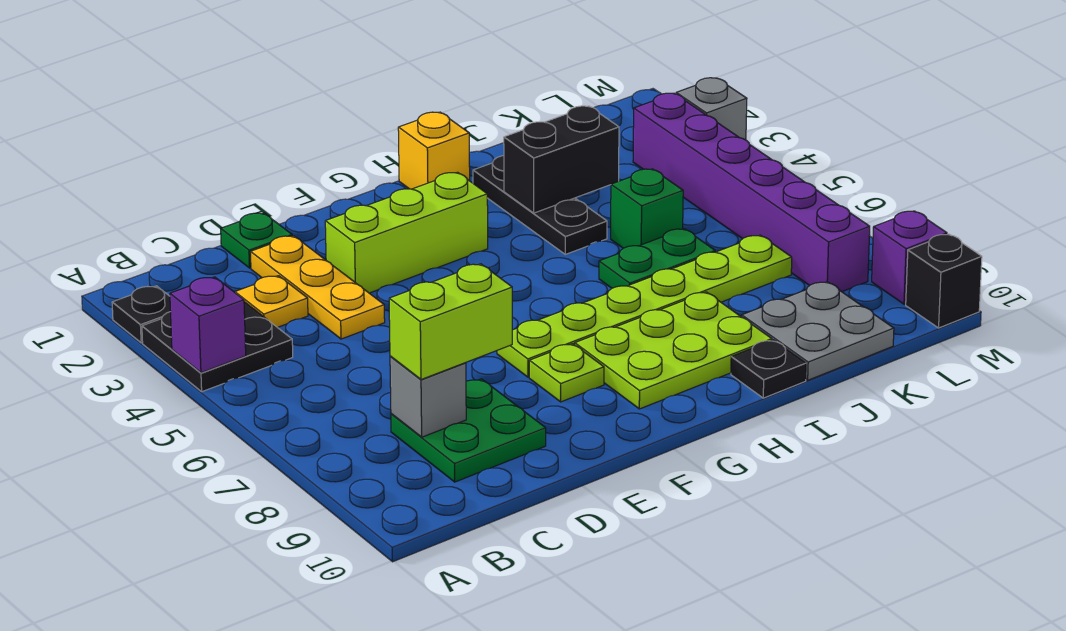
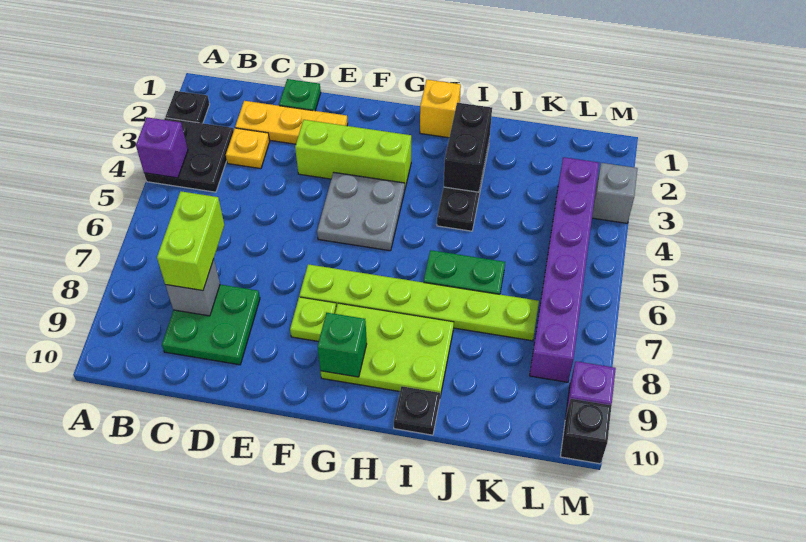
lime 1x2 brick [389,264,512,380] -> lime 1x2 brick turned to [157,191,224,291]
yellow 1x3 plate [251,236,385,339] -> yellow 1x3 plate turned to [235,101,348,144]
black 1x2 brick [504,106,619,213] -> black 1x2 brick turned to [444,103,492,192]
green 1x1 brick [611,169,683,248] -> green 1x1 brick moved to [317,313,367,377]
grey 2x2 plate [742,282,894,380] -> grey 2x2 plate moved to [317,172,405,251]

